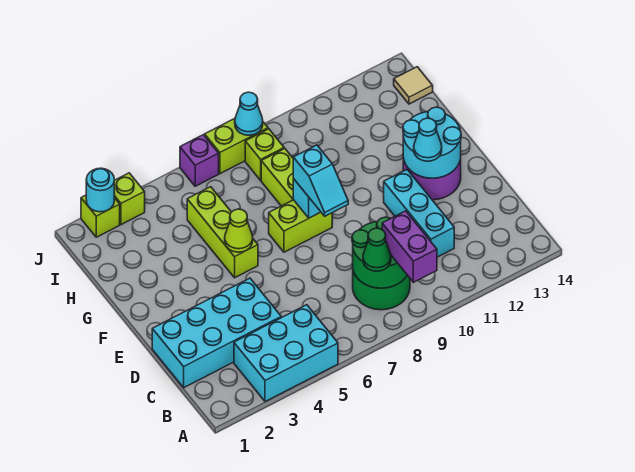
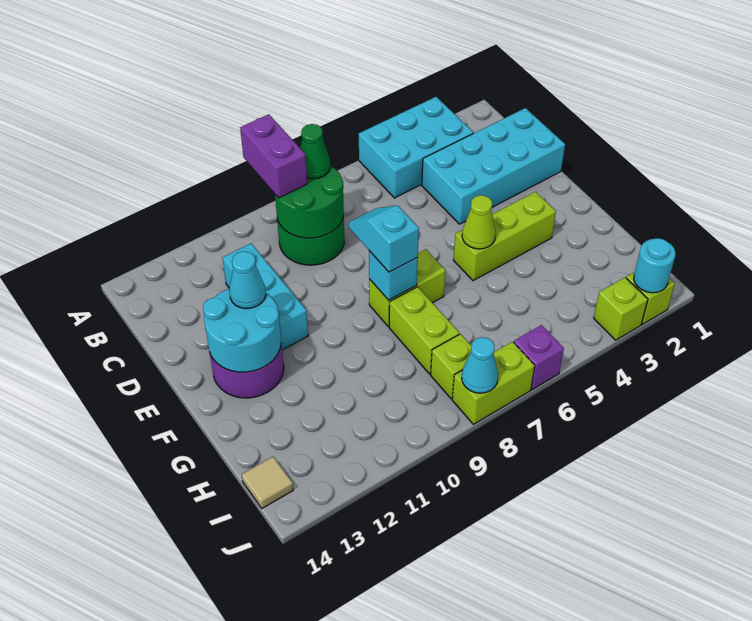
lime 1x3 brick [187,187,258,278] -> lime 1x3 brick turned to [454,192,556,281]

